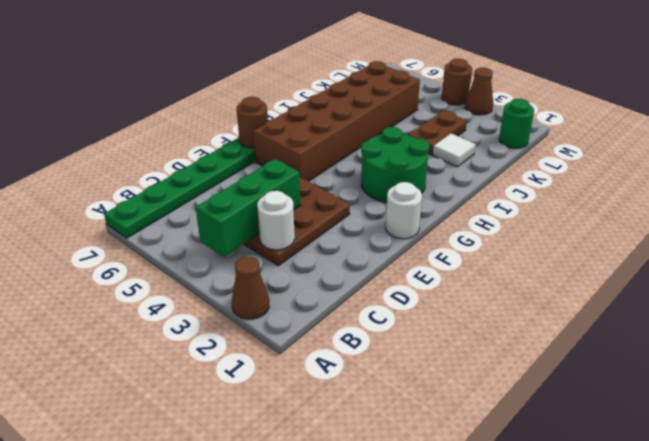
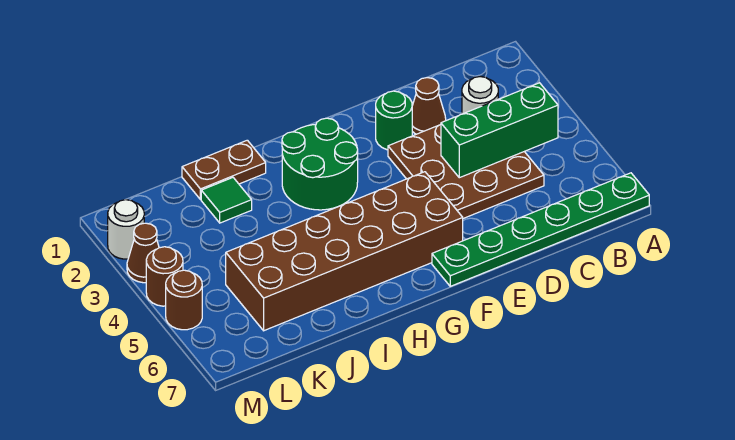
brown 1x1 cone [232,257,269,319] -> brown 1x1 cone moved to [412,78,446,134]
white 1x1 round brick [386,182,422,239] -> white 1x1 round brick moved to [108,200,144,259]
brown 1x1 round brick [237,97,268,148] -> brown 1x1 round brick moved to [166,270,202,330]
white 1x1 tile [433,134,476,167] -> green 1x1 tile [201,178,252,223]
brown 1x2 plate [408,111,467,155] -> brown 1x2 plate moved to [182,140,266,200]
green 1x1 round brick [499,99,534,148] -> green 1x1 round brick moved to [376,91,412,150]

